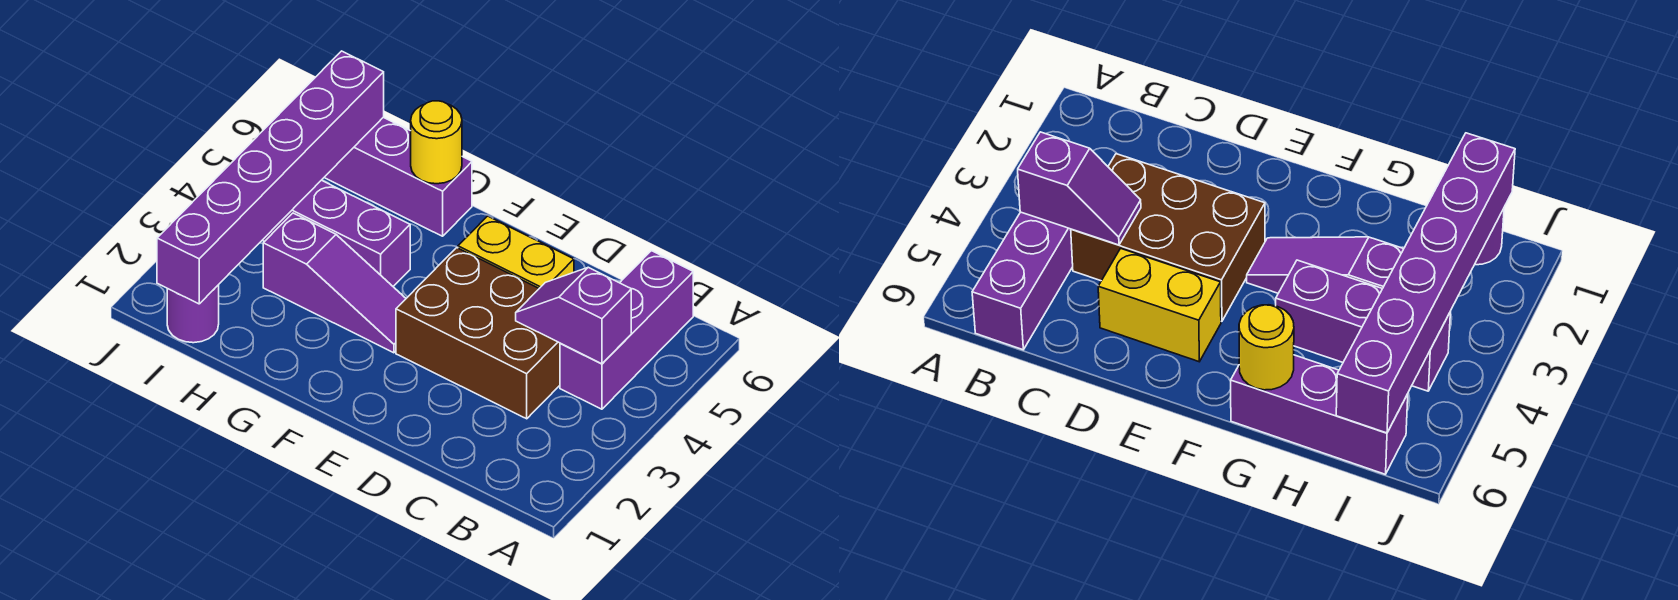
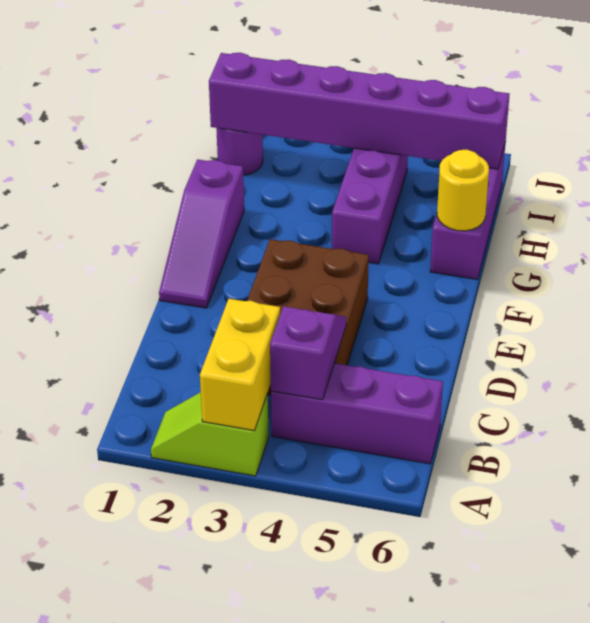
none -> lime 1x2 slope [151,392,269,476]
yellow 1x2 brick [458,216,574,288] -> yellow 1x2 brick moved to [200,299,280,431]
purple 1x3 slope [263,213,406,353] -> purple 1x3 slope moved to [159,159,244,308]

